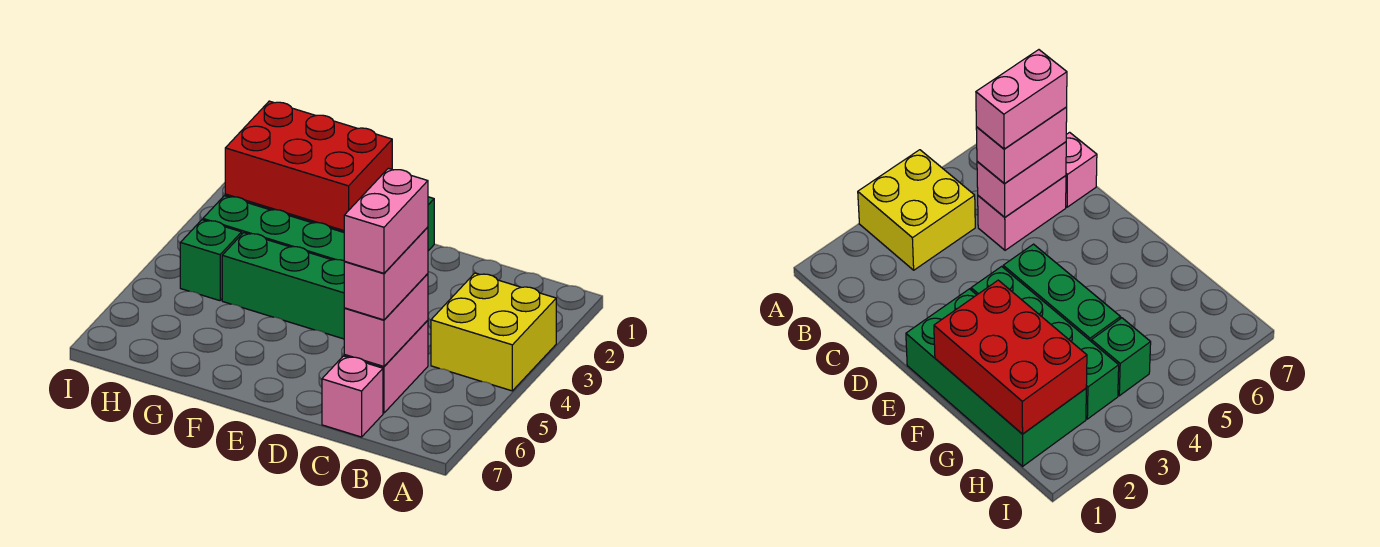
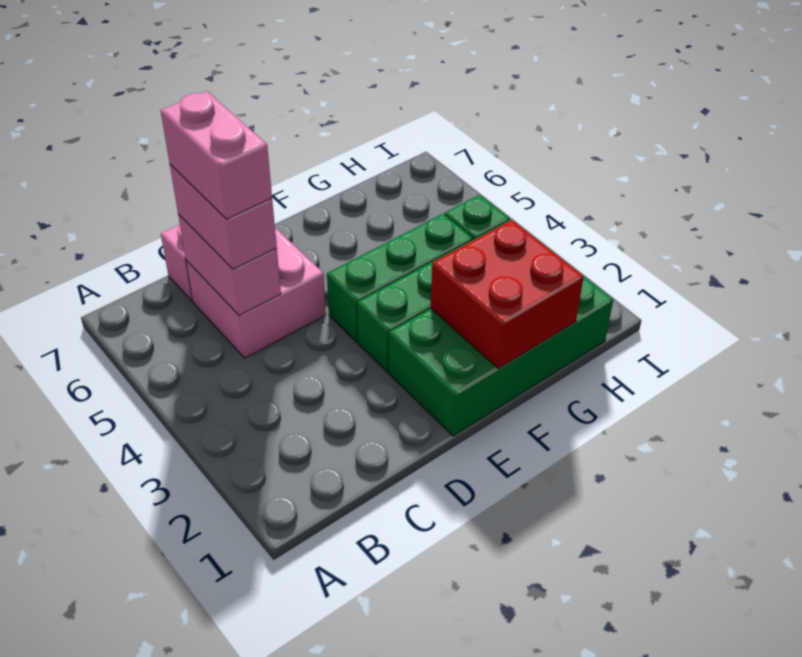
yellow 2x2 brick [431,273,556,391] -> none
pink 1x2 brick [344,320,428,413] -> pink 2x2 brick [186,228,326,358]
red 2x3 brick [225,101,392,230] -> red 2x2 brick [431,220,584,368]

